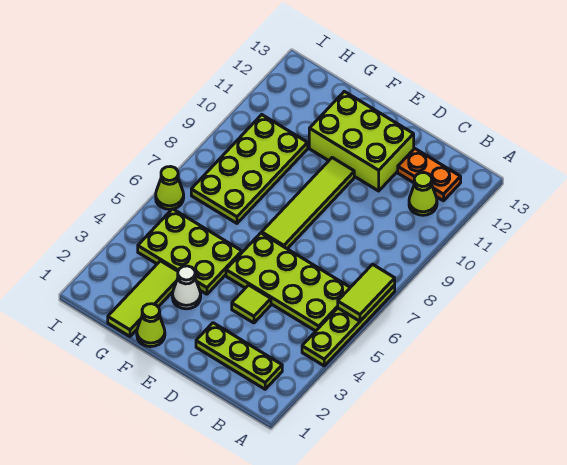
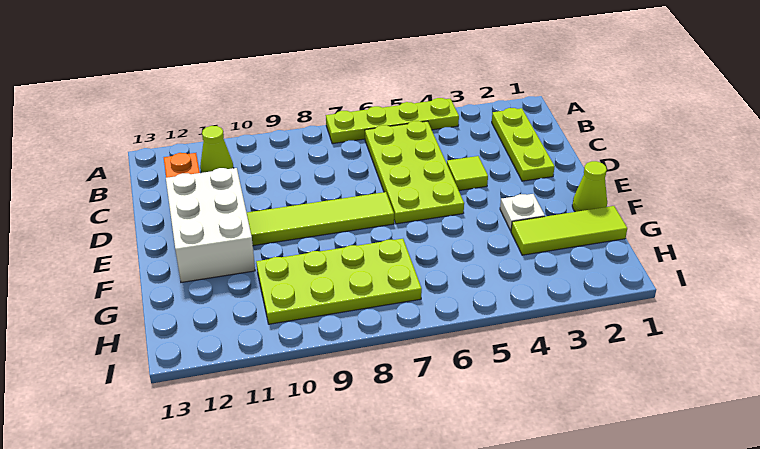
lime 1x2 tile [338,264,395,321] -> none
lime 2x3 brick [309,91,414,191] -> white 2x3 brick [166,168,255,282]
white 1x1 cone [172,266,201,309] -> white 1x1 plate [500,194,545,231]
lime 2x3 plate [138,209,242,294] -> none
lime 1x1 cone [156,167,184,209] -> none

